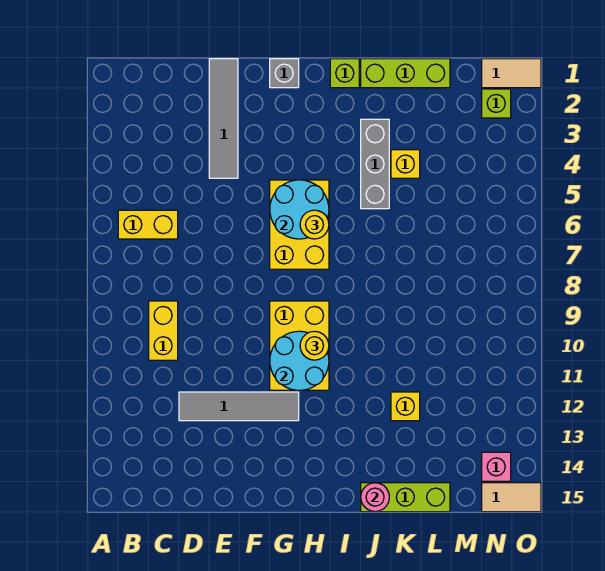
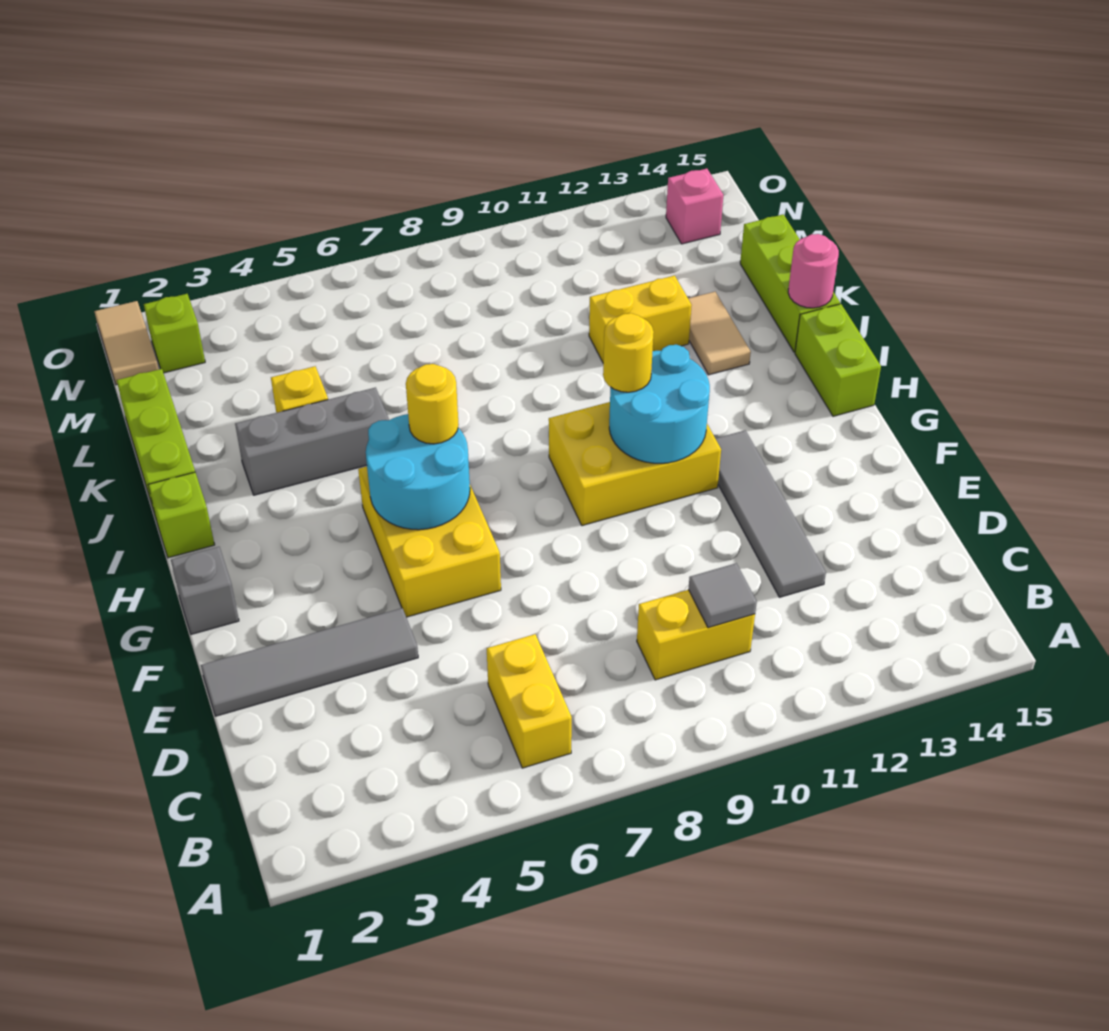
none -> grey 1x1 tile [688,563,757,628]
yellow 2x3 brick [270,180,329,269] -> yellow 2x3 brick turned to [358,466,501,617]
none -> lime 1x2 brick [795,304,881,416]
yellow 1x1 brick [391,392,420,421] -> yellow 1x2 brick [589,276,692,362]
tan 1x2 tile [482,483,541,512] -> tan 1x2 tile moved to [688,292,751,375]

